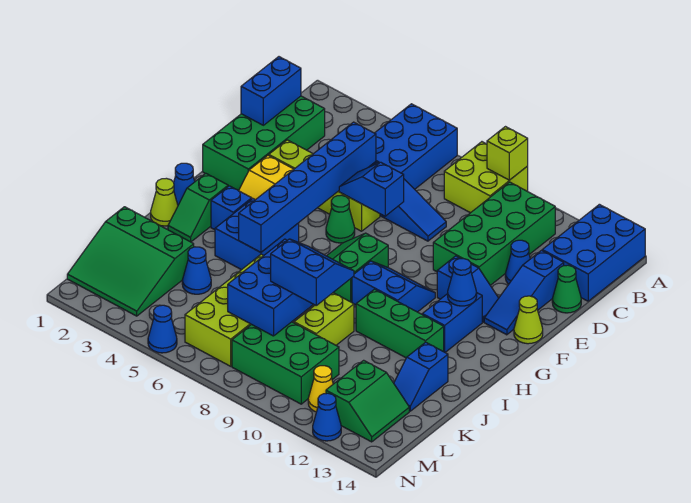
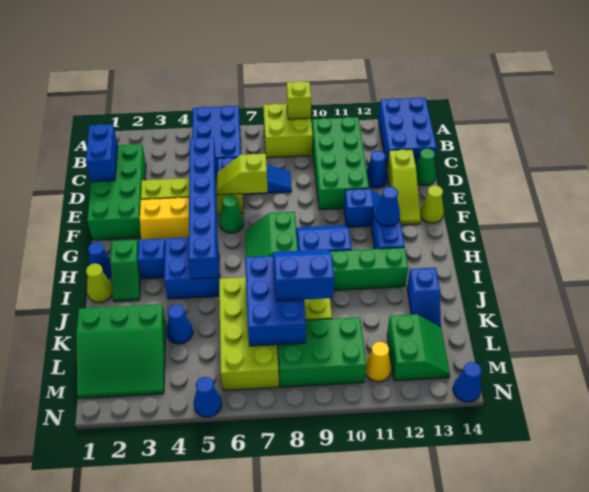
blue 1x3 slope [484,251,564,335] -> lime 1x3 slope [387,149,421,225]
blue 1x2 slope [339,162,404,216] -> lime 1x2 slope [217,154,268,195]
blue 1x1 cone [313,393,341,441] -> blue 1x1 cone moved to [453,362,482,402]

